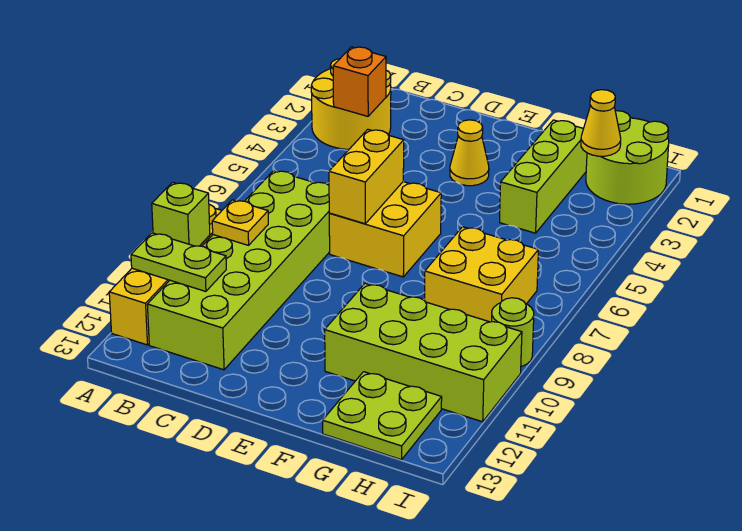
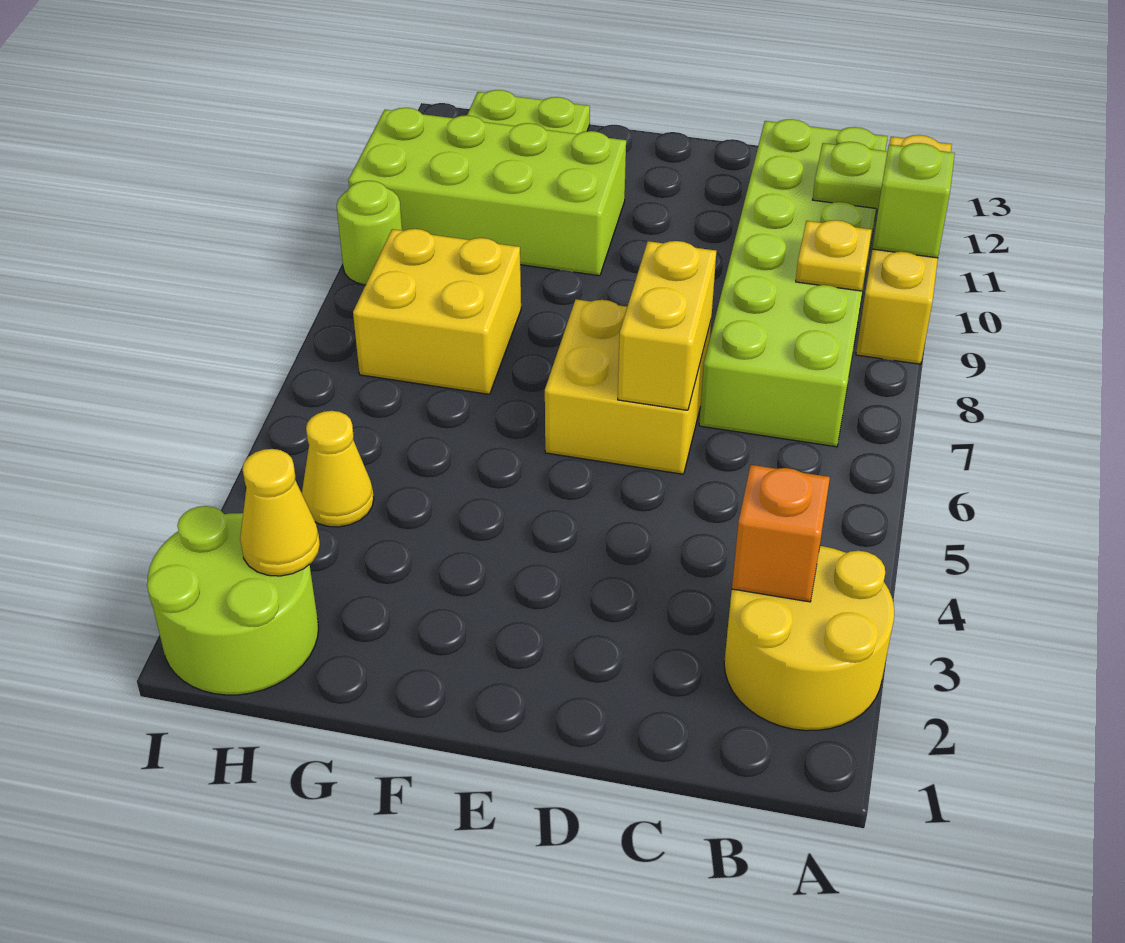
yellow 1x1 cone [450,120,489,186] -> yellow 1x1 cone moved to [302,411,374,527]
lime 1x3 brick [500,120,587,233] -> none

